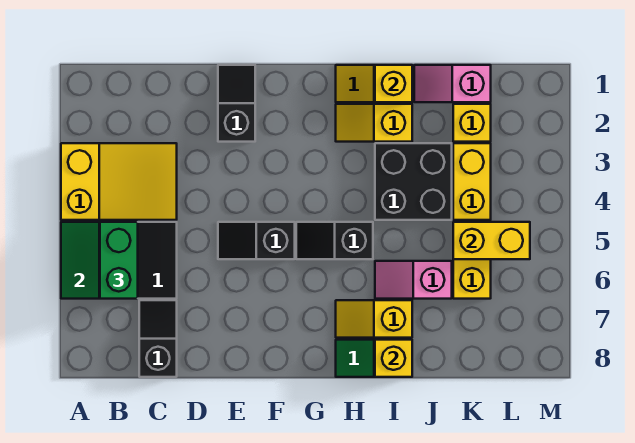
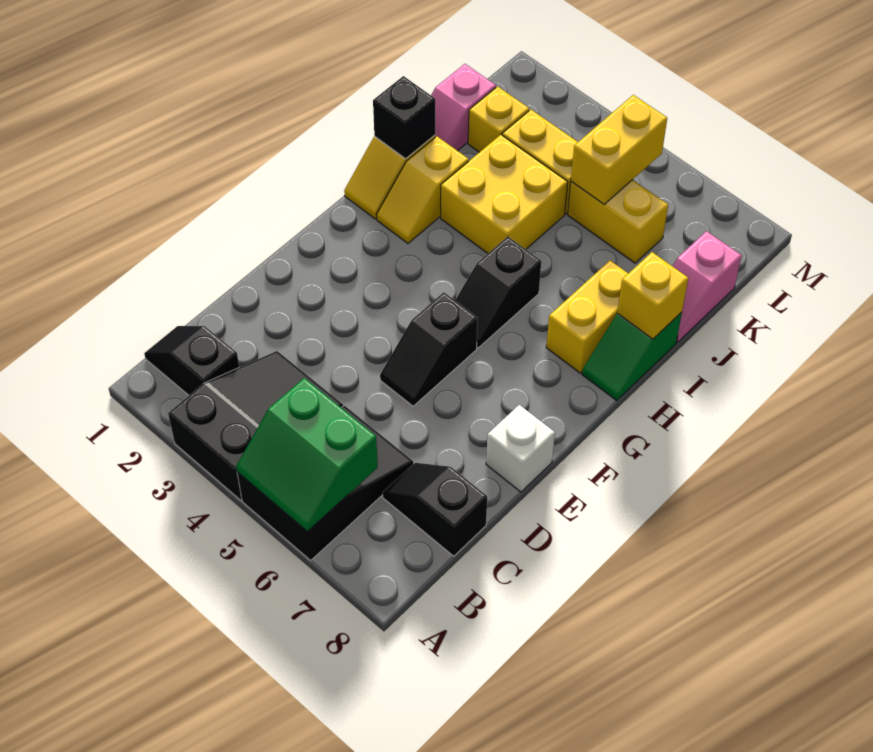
yellow 2x3 slope [61,143,177,220] -> black 2x3 slope [168,351,343,500]
green 1x2 brick [100,222,138,299] -> none
black 1x2 slope [218,65,255,142] -> black 1x2 slope moved to [144,326,239,395]
none -> white 1x1 brick [486,405,555,492]
yellow 1x2 slope [336,300,412,338] -> yellow 1x2 brick [546,261,628,373]
yellow 1x1 brick [375,65,412,102] -> black 1x1 brick [373,76,435,159]
black 2x2 brick [375,143,452,220] -> yellow 2x2 brick [441,135,568,253]
pink 1x2 slope [375,261,452,299] -> pink 1x2 slope moved to [673,231,742,343]

